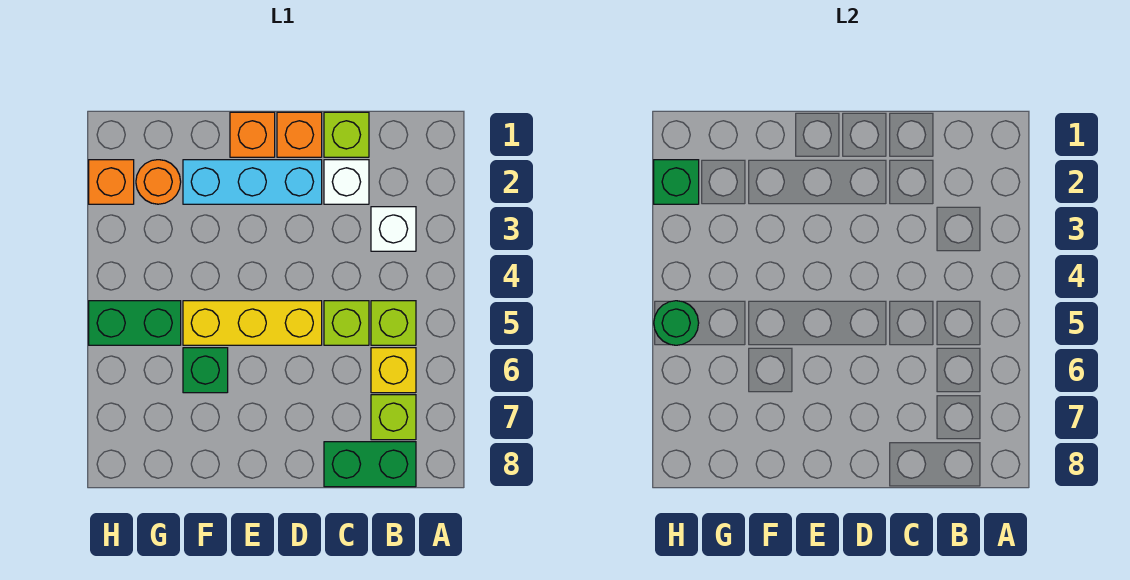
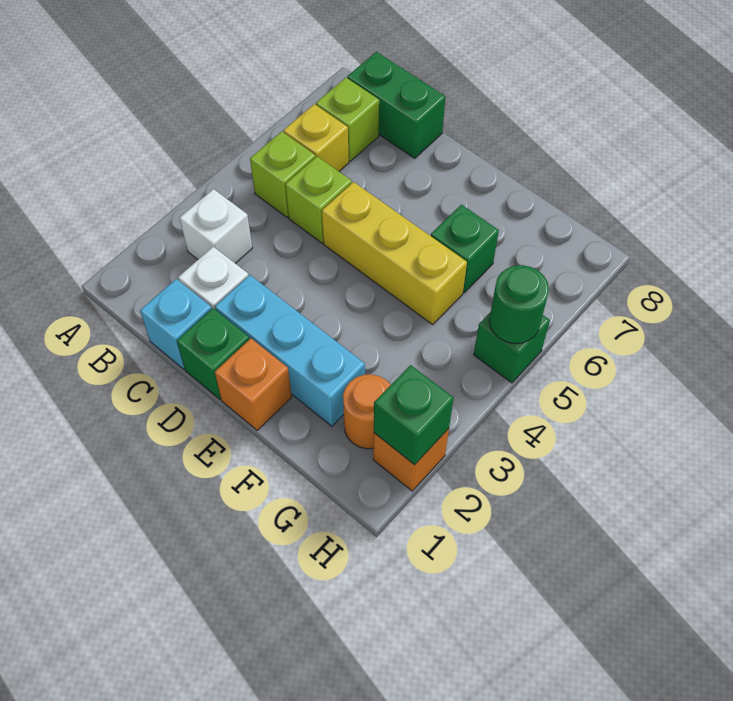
lime 1x1 brick [324,112,369,157] -> cyan 1x1 brick [140,279,212,369]
orange 1x1 brick [277,112,322,157] -> green 1x1 brick [177,308,249,399]
green 1x2 brick [89,301,181,345] -> green 1x1 brick [474,312,550,383]

